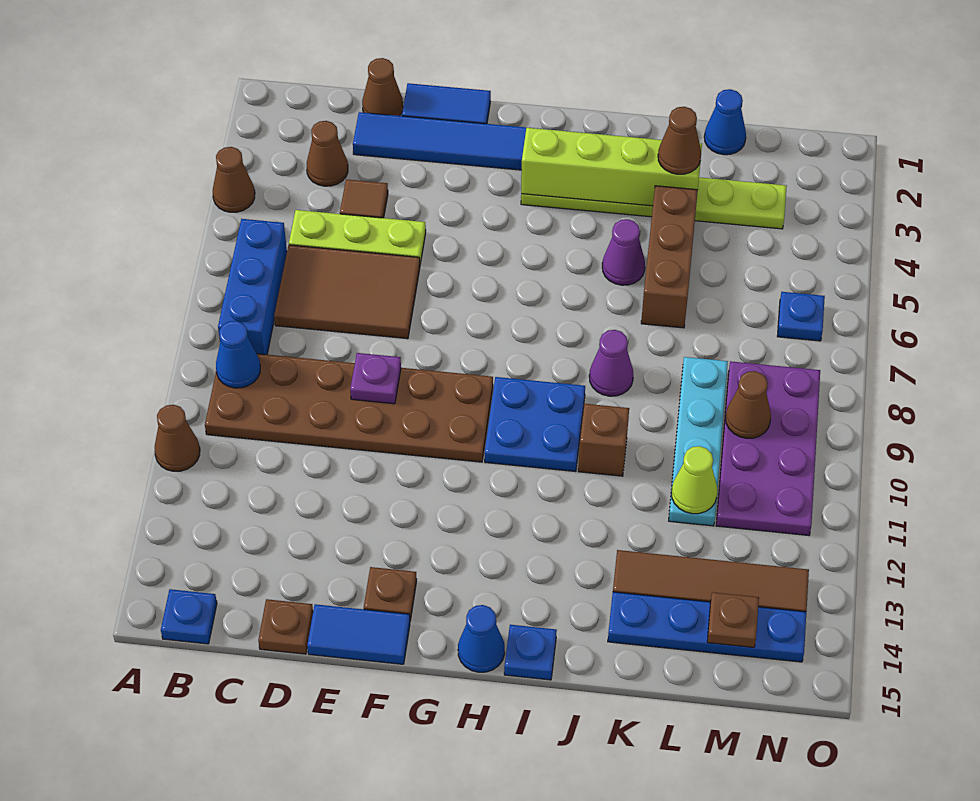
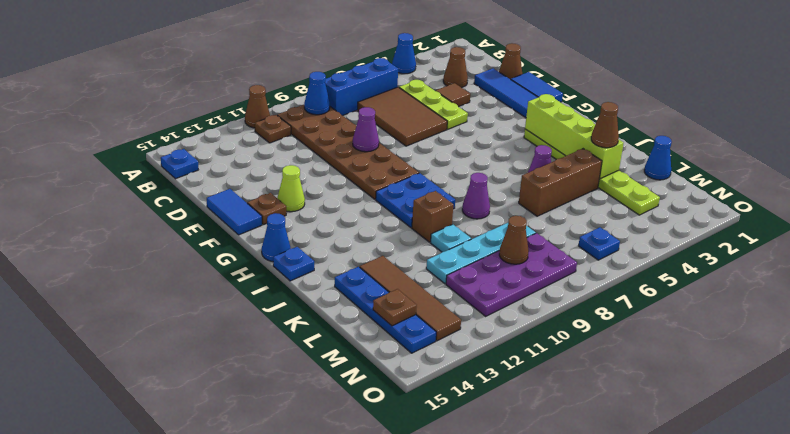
brown 1x1 cone [213,147,255,212] -> blue 1x1 cone [392,33,416,74]
brown 1x1 plate [258,599,313,654] -> brown 1x1 plate moved to [255,115,291,143]
purple 1x1 plate [350,353,401,404] -> purple 1x1 cone [353,107,379,152]
none -> cyan 1x1 plate [431,224,471,252]
lime 1x1 cone [671,446,717,514] -> lime 1x1 cone moved to [277,165,305,212]

